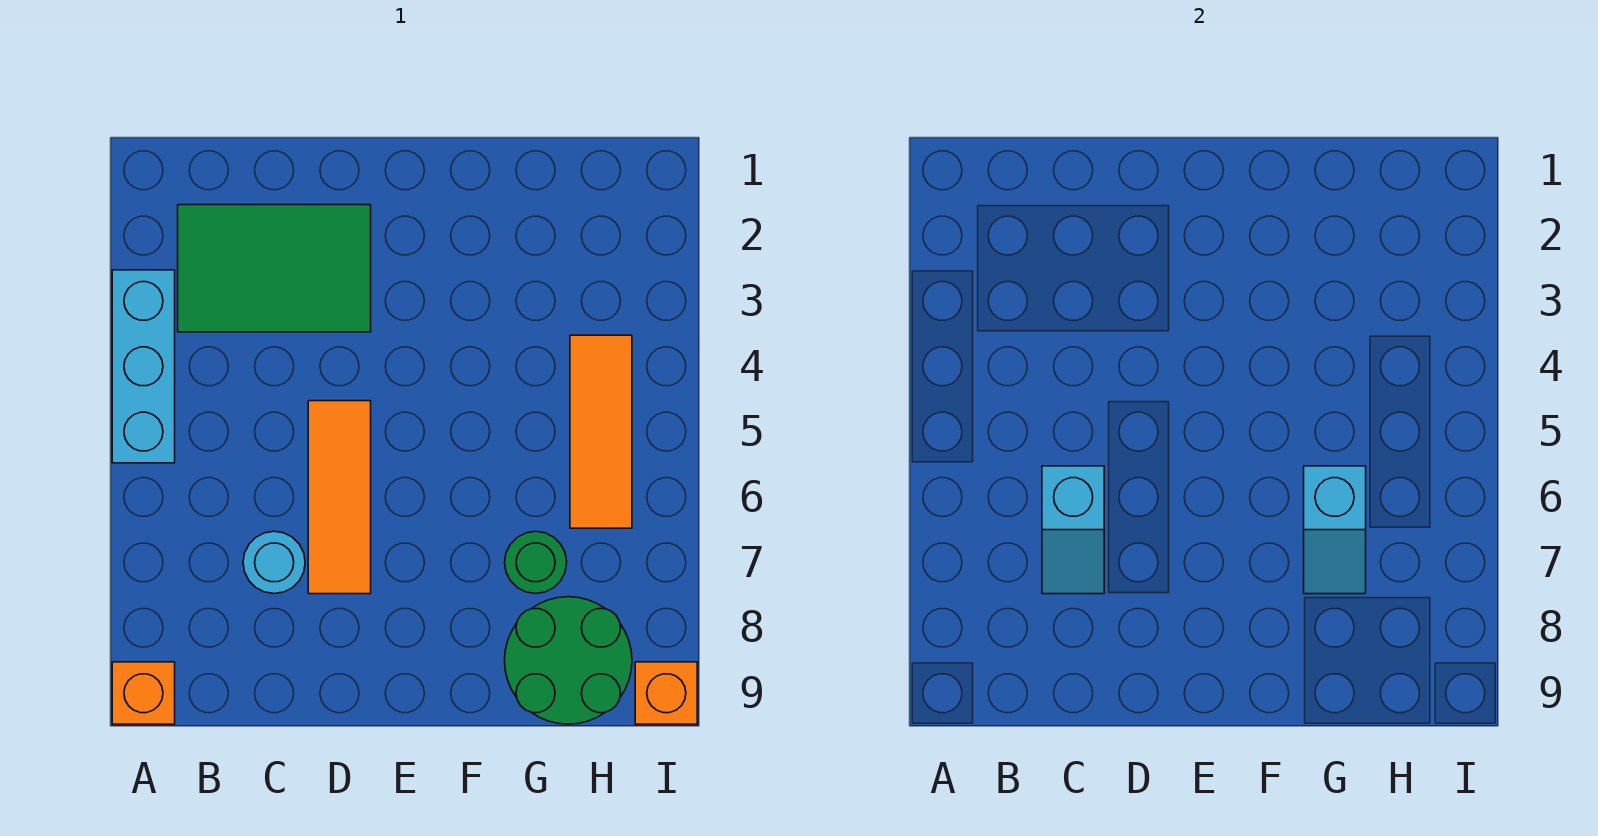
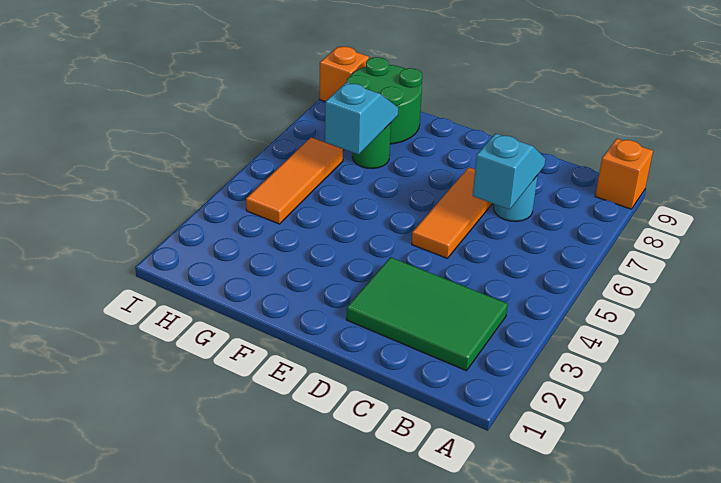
cyan 1x3 brick [112,270,175,463] -> none

